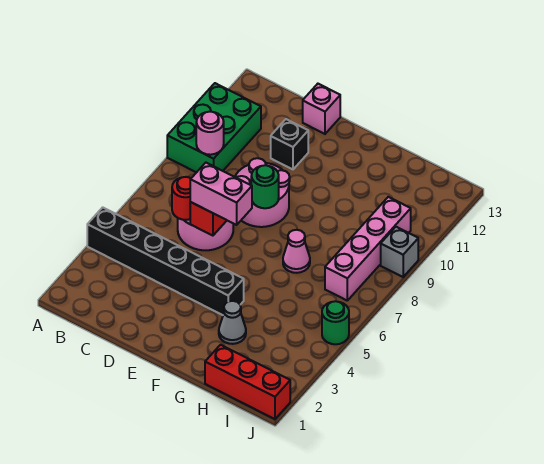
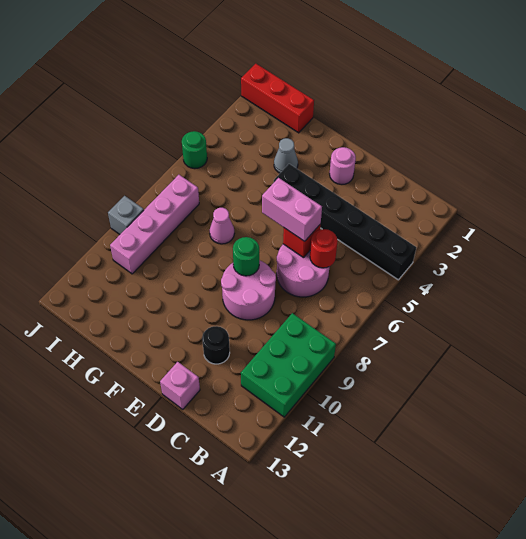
pink 1x1 round brick [196,112,224,155] -> pink 1x1 round brick moved to [330,147,356,185]
black 1x1 brick [271,119,308,169] -> black 1x1 round brick [202,326,230,364]

